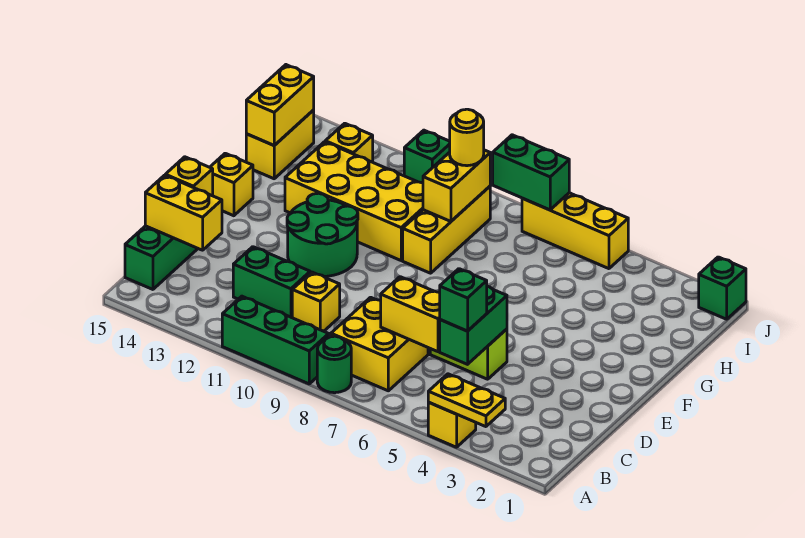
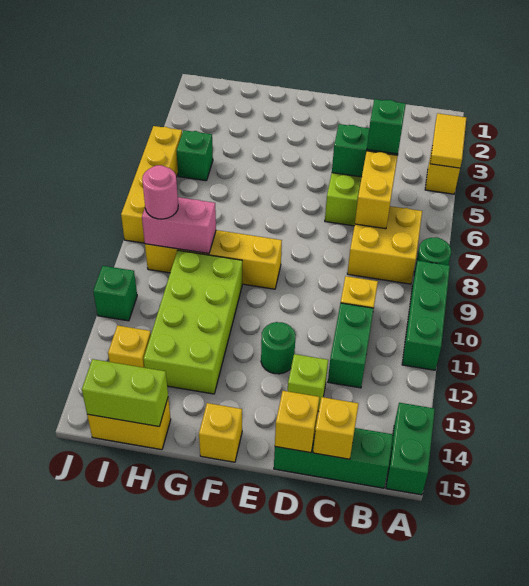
yellow 1x2 plate [428,374,505,427] -> yellow 1x2 tile [430,113,466,168]
yellow 1x2 brick [145,175,222,250] -> yellow 1x1 brick [313,397,358,459]
none -> lime 1x1 brick [288,354,328,412]
green 2x2 round brick [287,193,358,276] -> green 1x1 round brick [261,322,296,374]
yellow 1x3 brick [403,186,491,273] -> yellow 1x4 brick [145,230,282,289]
yellow 2x4 brick [285,142,423,260] -> lime 2x4 brick [144,250,242,394]
yellow 1x2 brick [423,150,490,221] -> pink 1x2 brick [142,197,216,254]
yellow 1x2 brick [246,65,314,145] -> lime 1x2 brick [82,359,168,427]
yellow 1x1 round brick [450,109,484,166] -> pink 1x1 round brick [142,165,178,219]
green 1x1 brick [699,257,746,319] -> green 1x1 brick moved to [177,130,213,181]
yellow 1x3 brick [522,193,628,269] -> yellow 1x4 brick [121,126,182,243]
green 1x2 brick [493,135,569,210] -> green 1x2 brick moved to [386,403,435,495]

